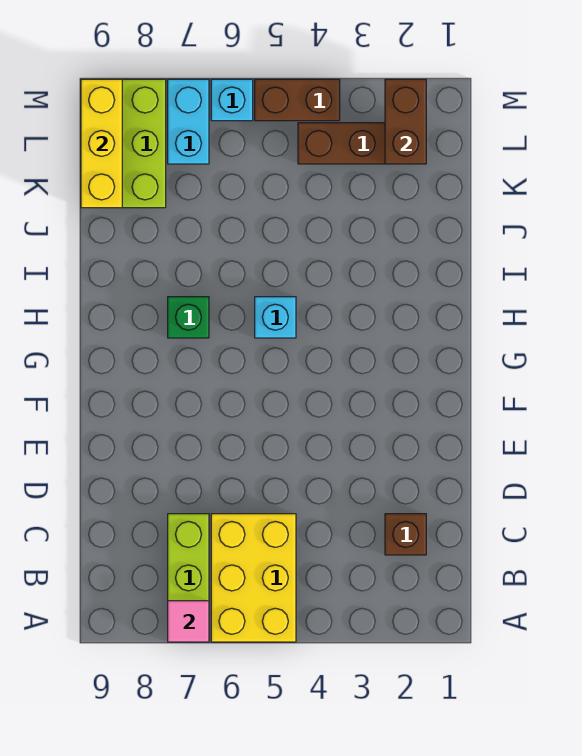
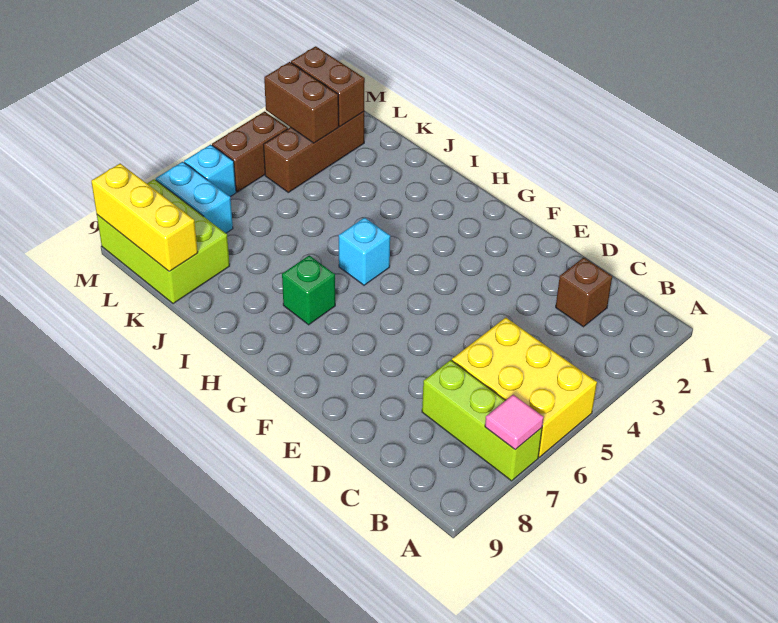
none -> brown 1x2 brick [264,62,339,143]

